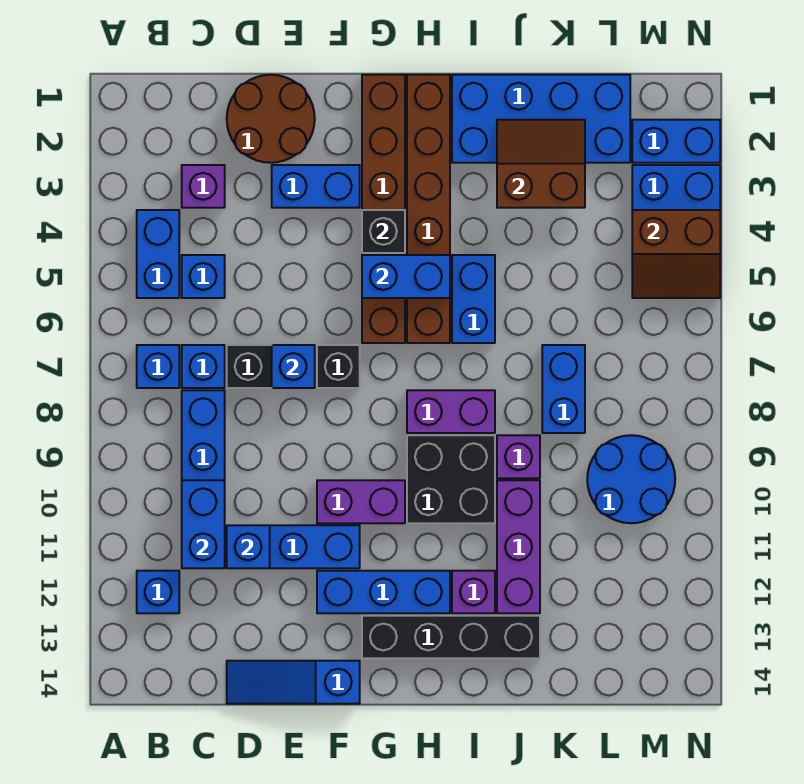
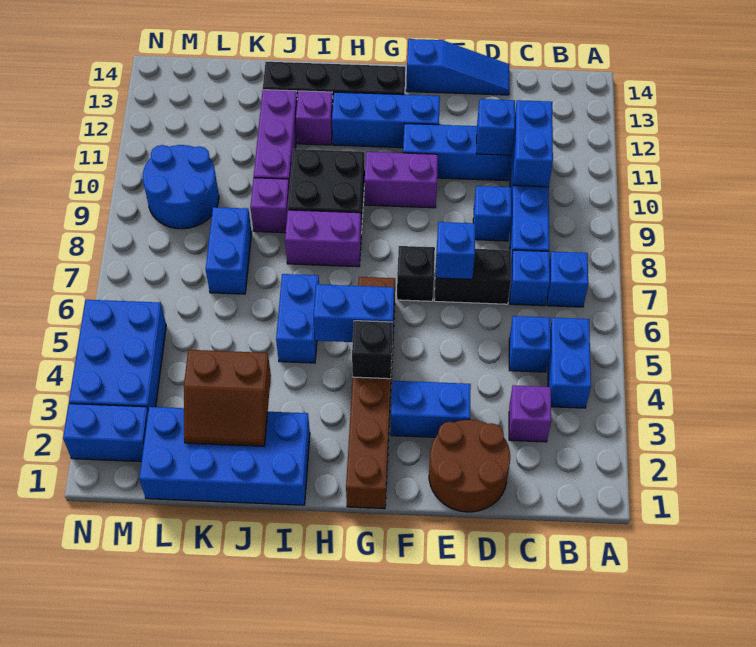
blue 1x1 brick [137,571,179,613] -> blue 1x1 brick moved to [473,186,511,241]
brown 1x6 brick [407,75,450,343] -> none
brown 2x2 slope [632,210,720,298] -> none

